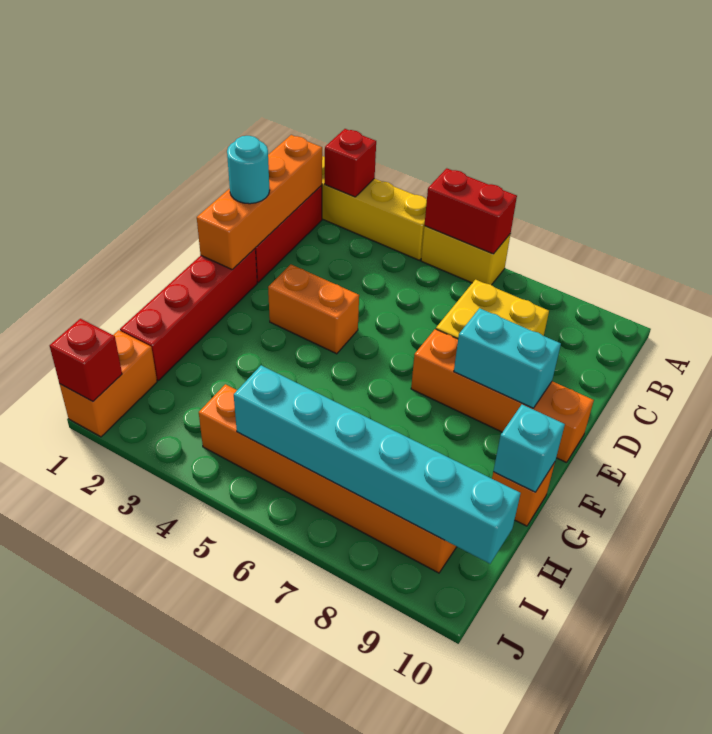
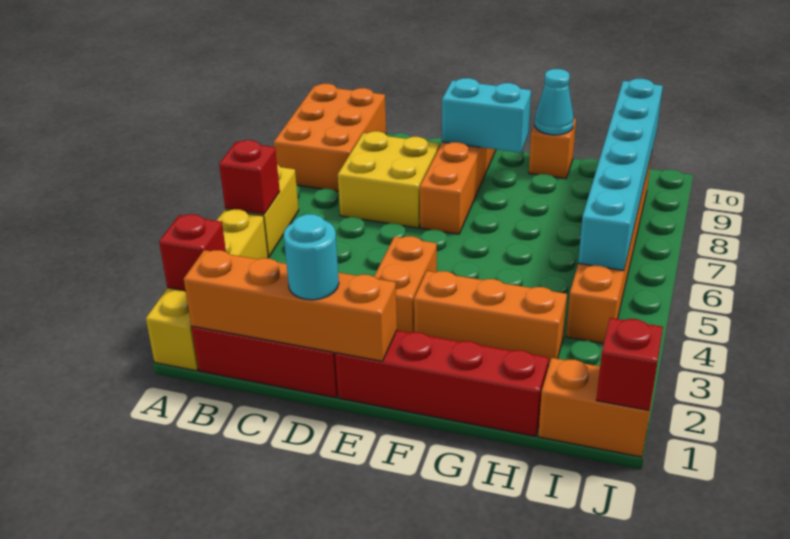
red 1x2 brick [424,168,517,254] -> red 1x1 brick [219,140,280,214]
none -> orange 2x3 brick [274,84,386,191]
cyan 1x2 brick [454,308,561,408] -> cyan 1x2 brick turned to [442,78,531,153]
none -> orange 1x3 brick [414,271,567,367]
cyan 1x1 brick [493,405,565,492] -> cyan 1x1 cone [535,69,574,135]

